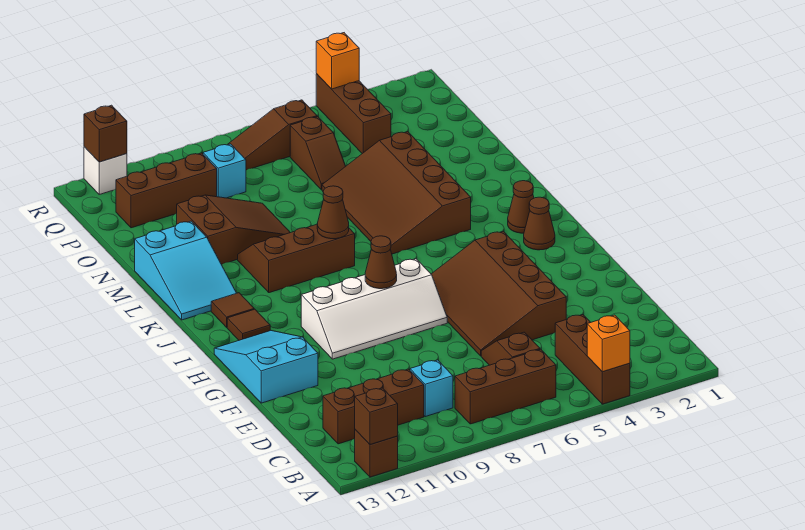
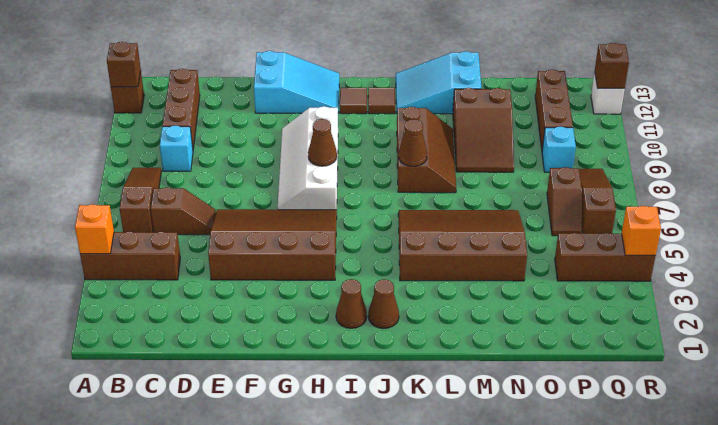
brown 1x3 brick [455,349,556,424] -> brown 1x3 slope [120,168,161,232]
brown 1x2 slope [290,117,346,190] -> brown 1x2 slope turned to [547,167,582,236]

